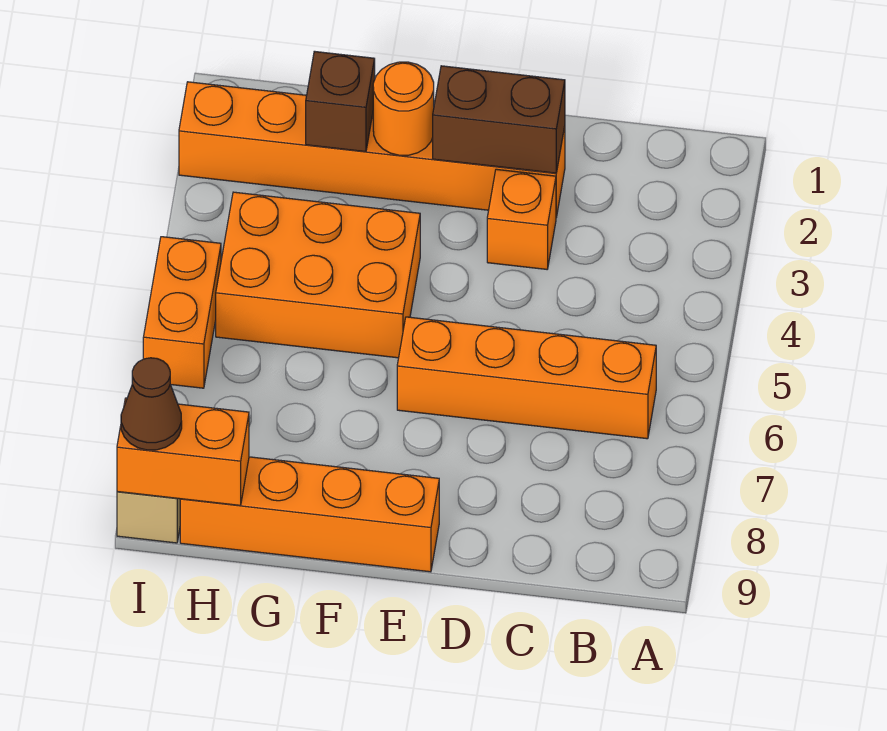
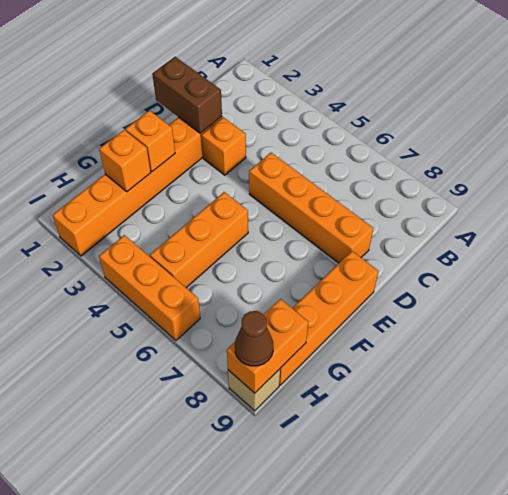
orange 1x4 brick [397,317,656,439] -> orange 1x4 brick turned to [249,153,373,263]
brown 1x2 brick [433,66,565,173] -> brown 1x2 brick turned to [152,57,222,133]
orange 1x1 round brick [373,62,434,155] -> orange 1x1 brick [125,111,175,172]
orange 2x3 brick [216,192,420,358] -> orange 1x3 brick [150,192,248,288]
brown 1x1 brick [306,51,375,152] -> orange 1x1 brick [99,130,151,192]
orange 1x2 brick [143,237,221,388] -> orange 1x3 brick [99,235,200,340]

